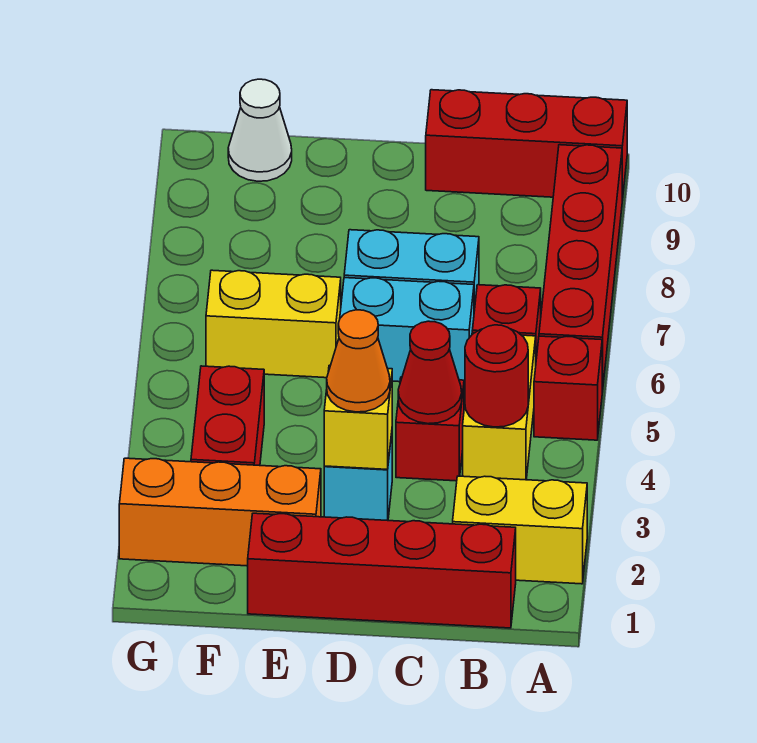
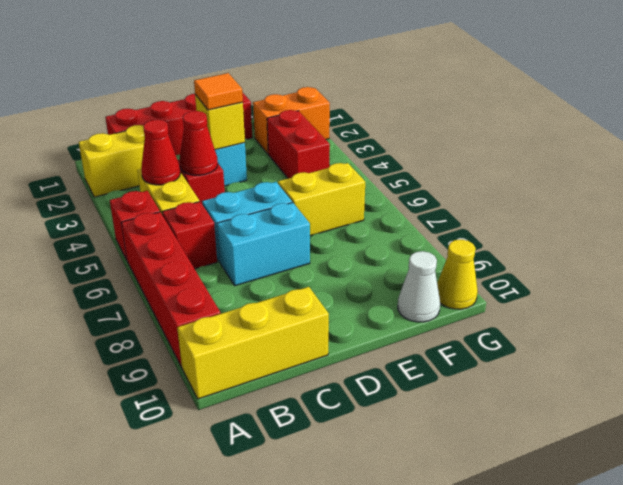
red 1x3 brick [426,90,627,200] -> yellow 1x3 brick [177,287,329,399]
red 1x1 round brick [465,325,528,427] -> red 1x1 cone [141,120,180,185]
orange 1x1 cone [327,310,390,412] -> orange 1x1 tile [194,73,243,110]
orange 1x3 brick [119,458,321,566] -> orange 1x2 brick [253,87,330,154]
none -> yellow 1x1 cone [437,239,478,309]

